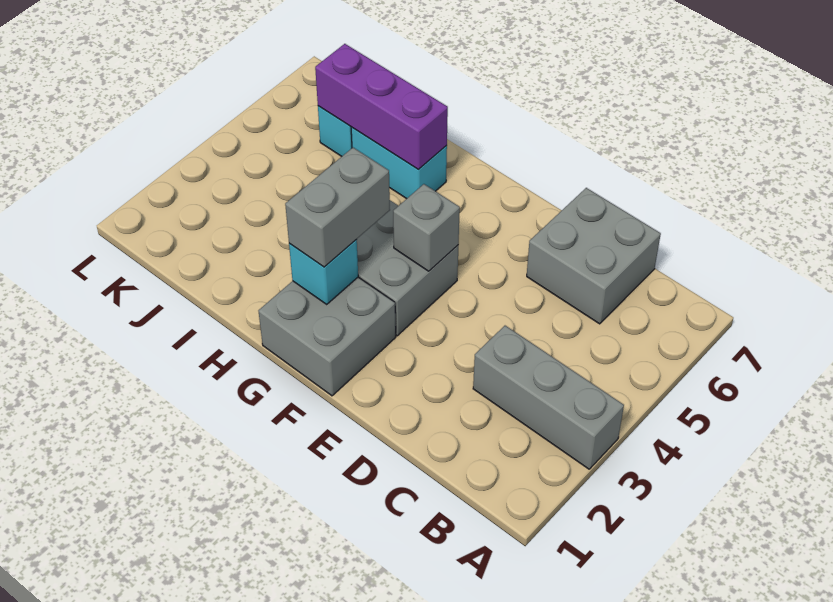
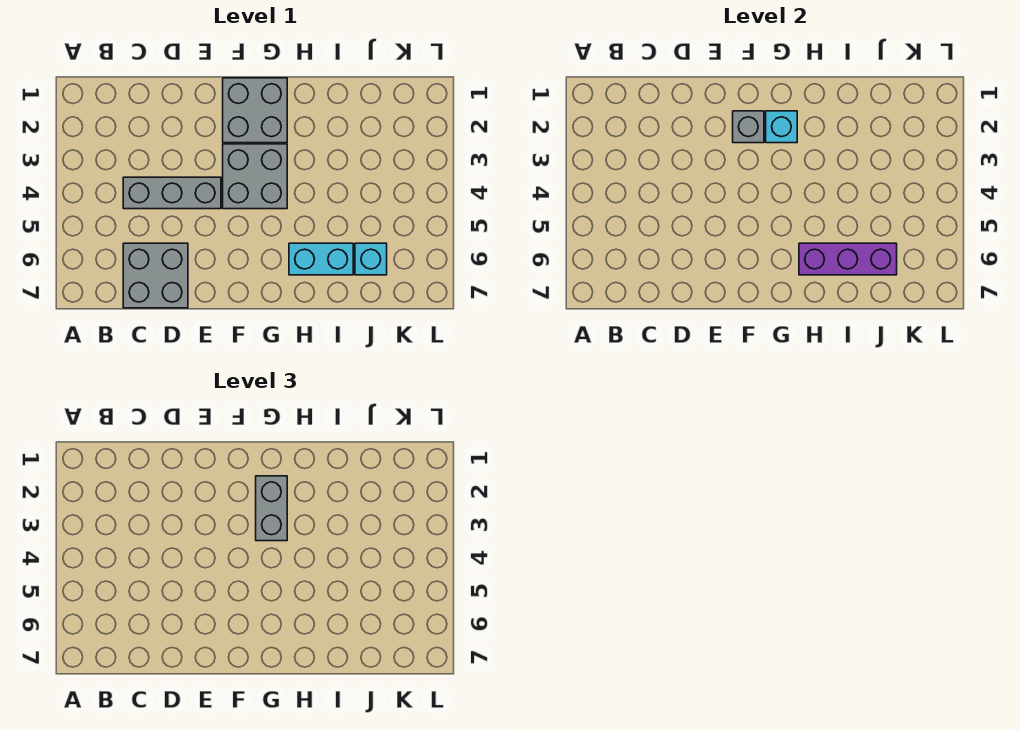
grey 1x3 brick [473,326,624,469] -> grey 1x3 brick moved to [123,177,221,209]
grey 1x1 brick [393,184,460,271] -> grey 1x1 brick moved to [733,111,764,143]

